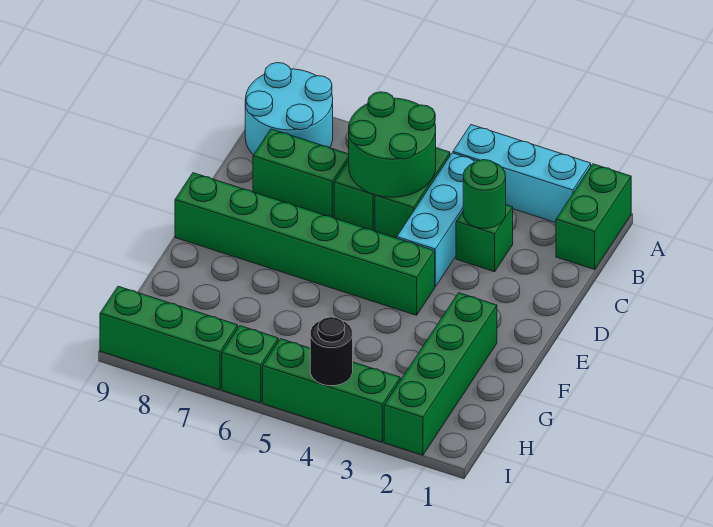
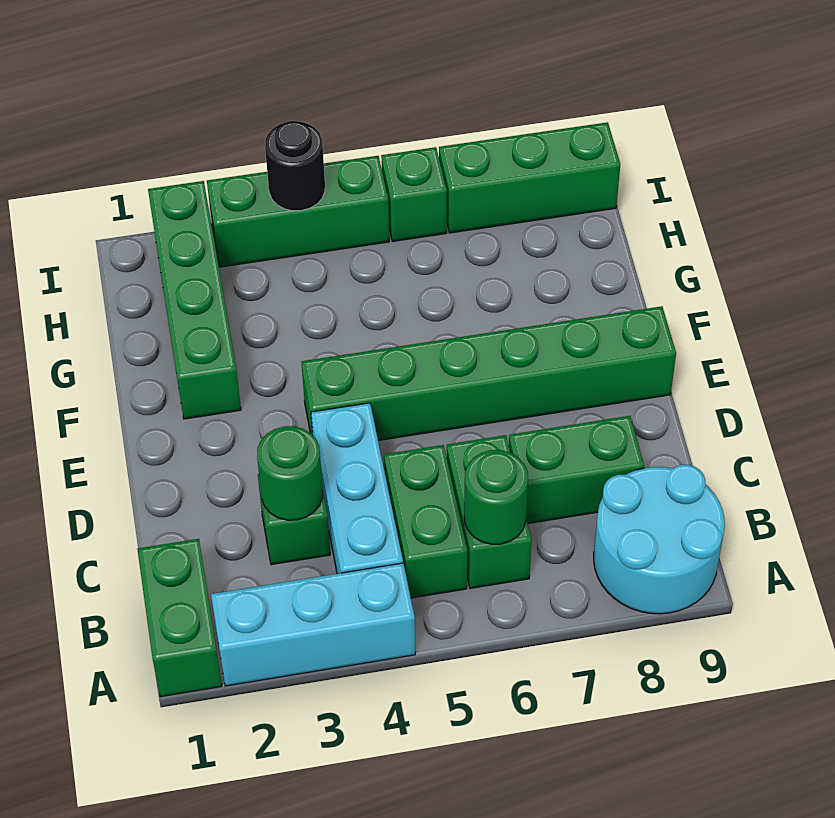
green 2x2 round brick [349,92,436,197] -> green 1x1 round brick [464,450,528,544]

